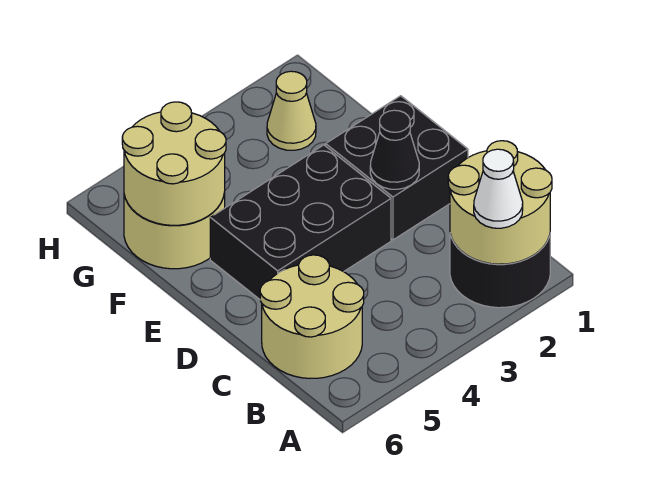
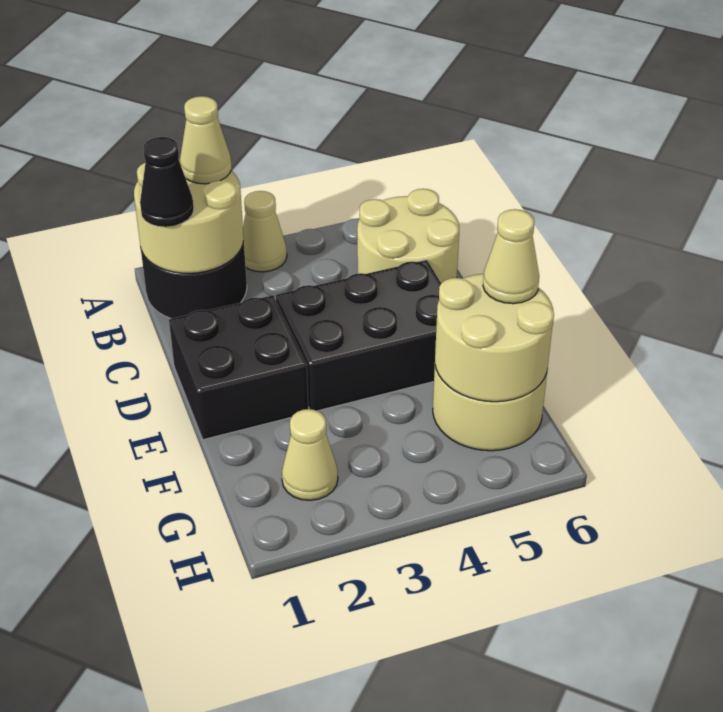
white 1x1 cone [474,149,523,228] -> tan 1x1 cone [180,96,232,184]
none -> tan 1x1 cone [243,191,287,272]
black 1x1 cone [370,110,419,189] -> black 1x1 cone moved to [140,137,194,227]
none -> tan 1x1 cone [483,209,539,304]

